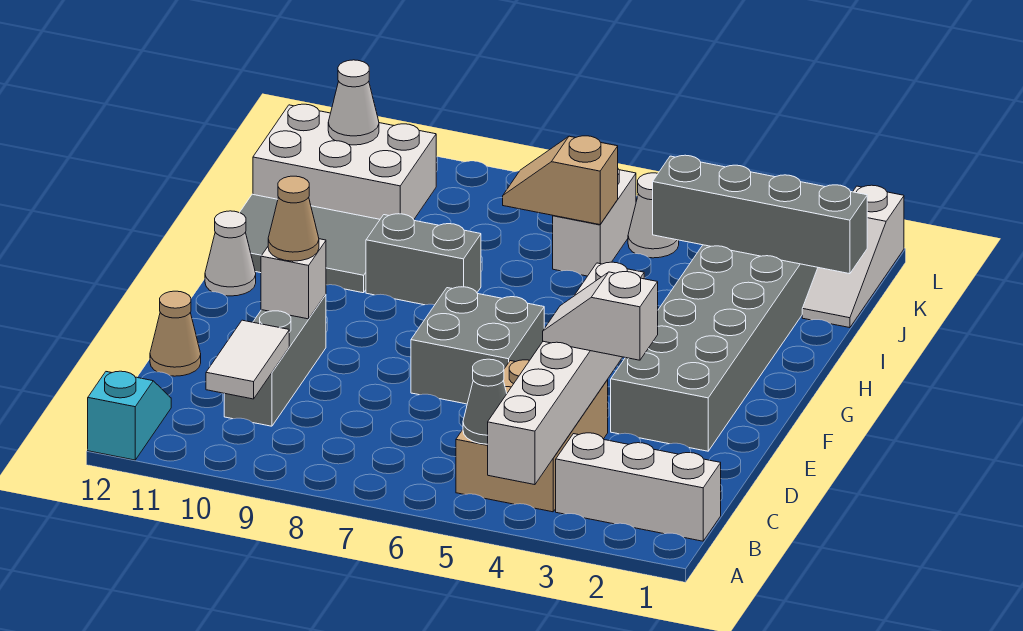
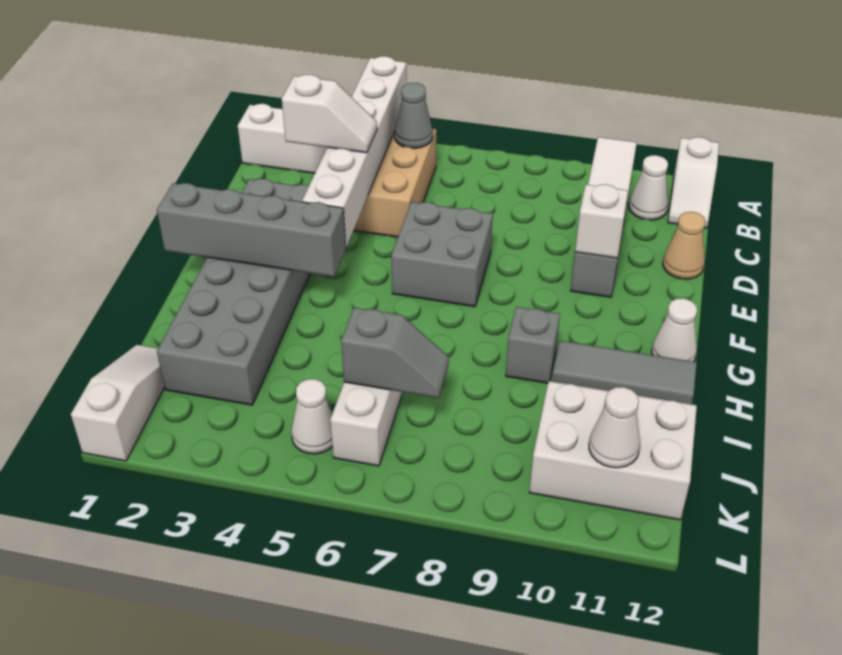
cyan 1x2 slope [88,371,171,460] -> white 1x2 slope [668,137,719,228]
none -> white 1x1 cone [629,155,668,220]
tan 1x1 cone [268,176,319,261] -> none
grey 1x2 brick [366,214,481,305] -> grey 1x1 brick [506,307,560,383]
grey 2x3 tile [240,194,380,293] -> grey 1x3 tile [552,341,697,404]
grey 1x4 brick [653,155,867,274] -> grey 1x4 brick moved to [157,183,346,277]
tan 1x2 slope [503,136,618,225] -> grey 1x2 slope [341,308,449,398]

